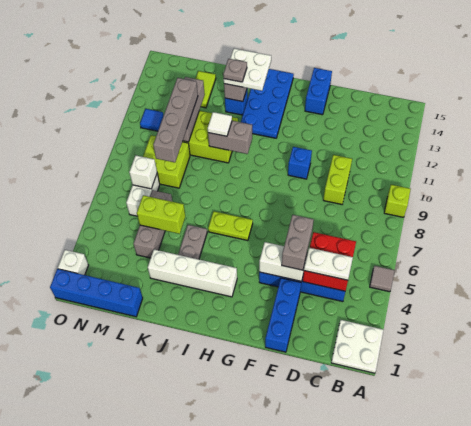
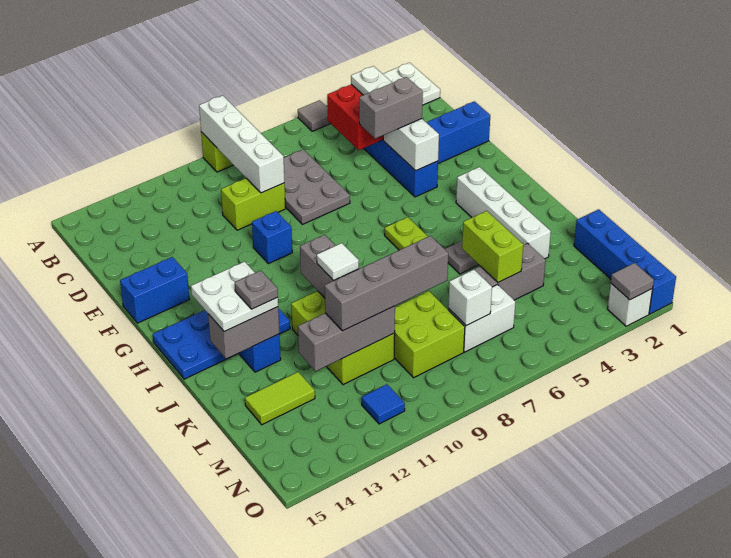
none -> white 1x4 brick [199,95,285,193]
none -> grey 2x3 plate [284,149,350,224]
none -> grey 1x1 tile [611,263,654,300]

